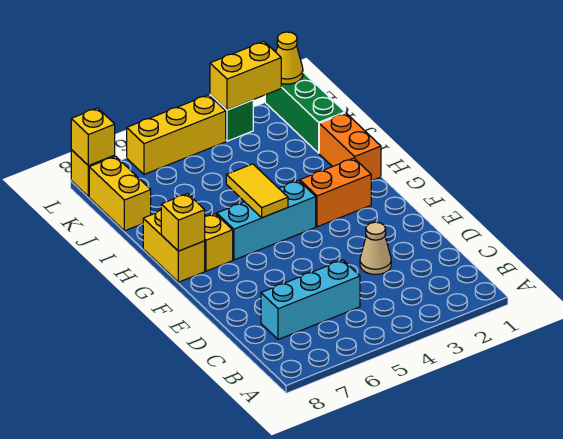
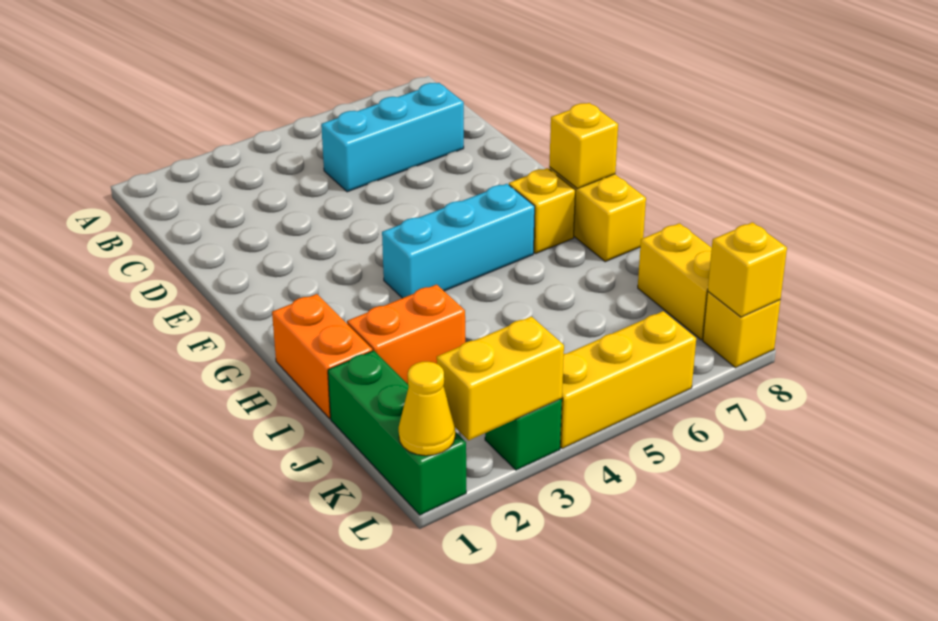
tan 1x1 cone [360,222,391,274] -> none
orange 1x2 brick [300,158,371,227] -> orange 1x2 brick moved to [347,285,465,384]
yellow 1x2 tile [226,164,288,218] -> none

